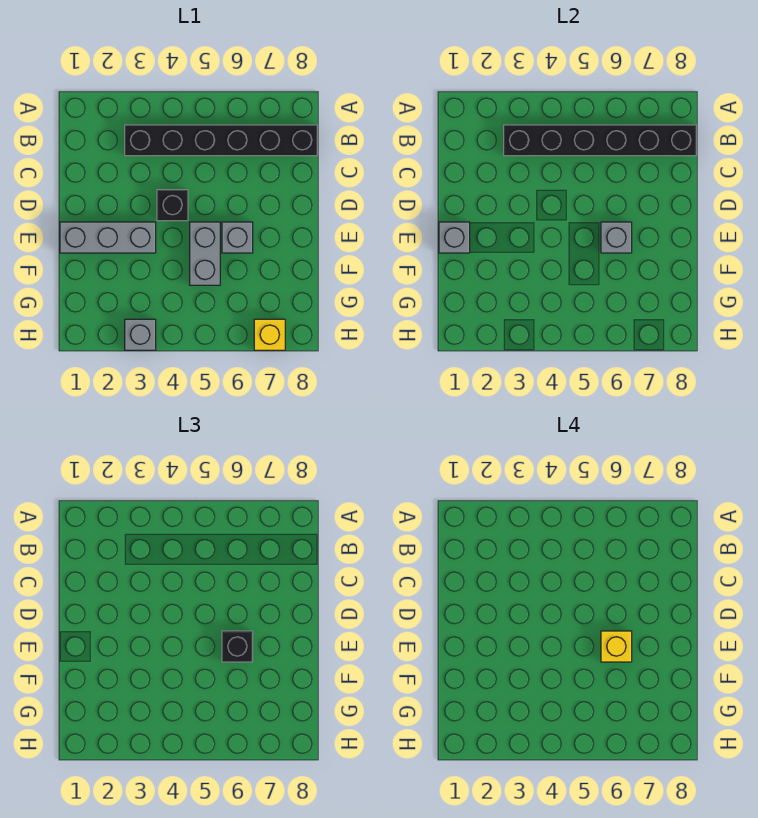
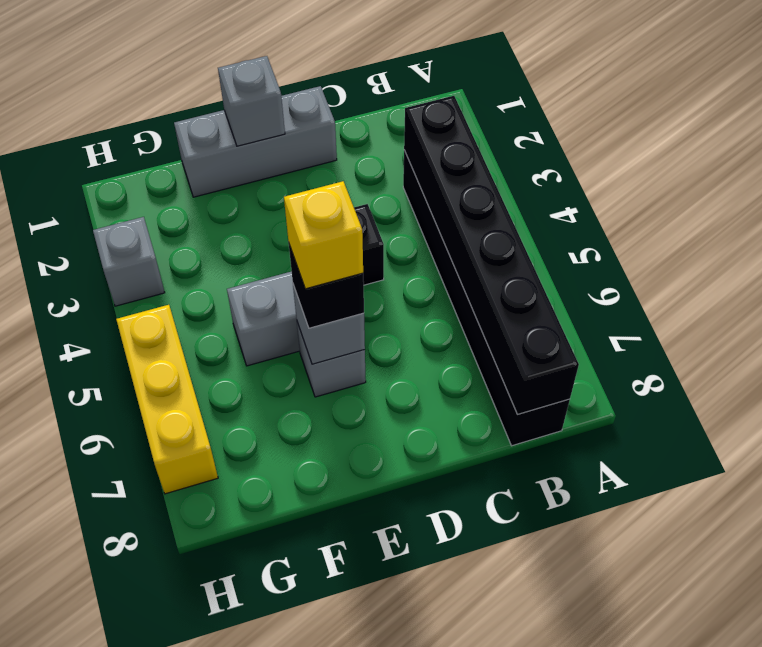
grey 1x3 brick [60,222,156,253] -> grey 1x3 brick turned to [174,86,337,197]
yellow 1x1 brick [254,319,285,350] -> yellow 1x3 brick [116,305,218,494]

